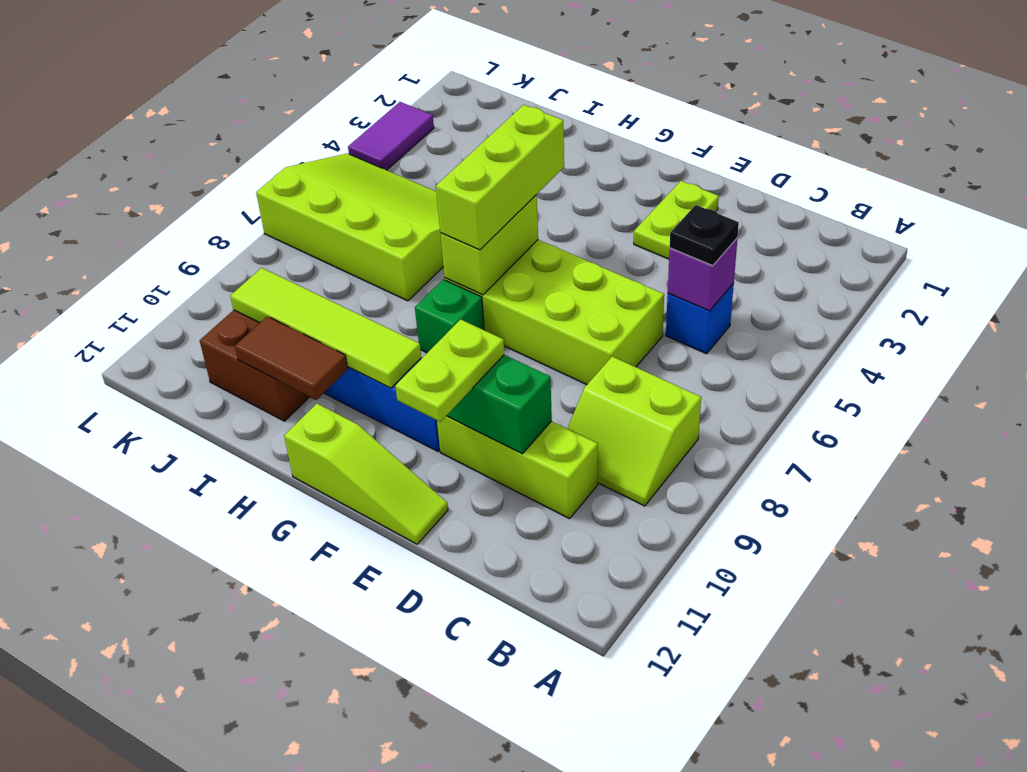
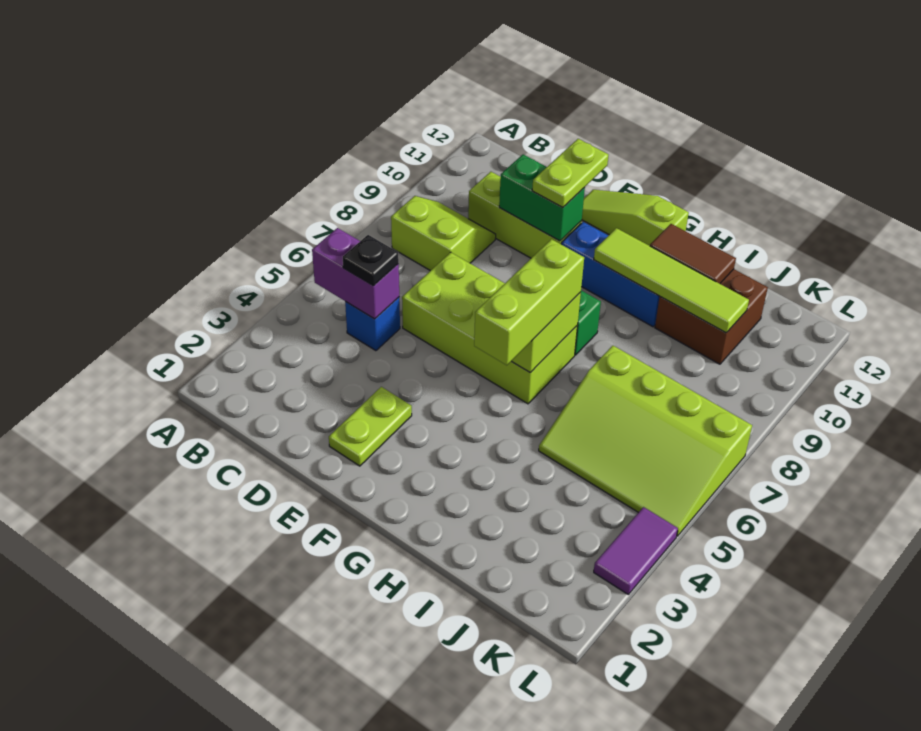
purple 1x1 brick [668,239,737,311] -> purple 1x2 brick [312,228,399,319]

